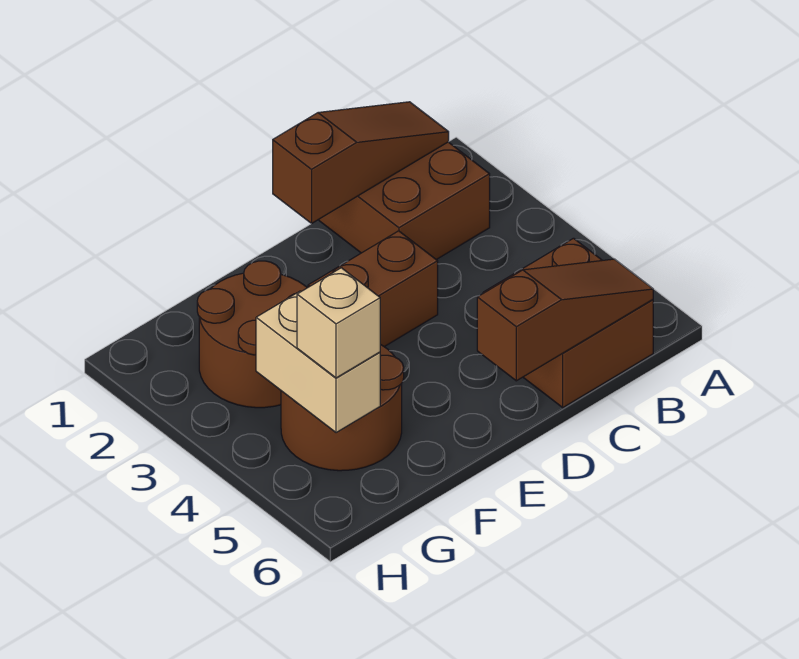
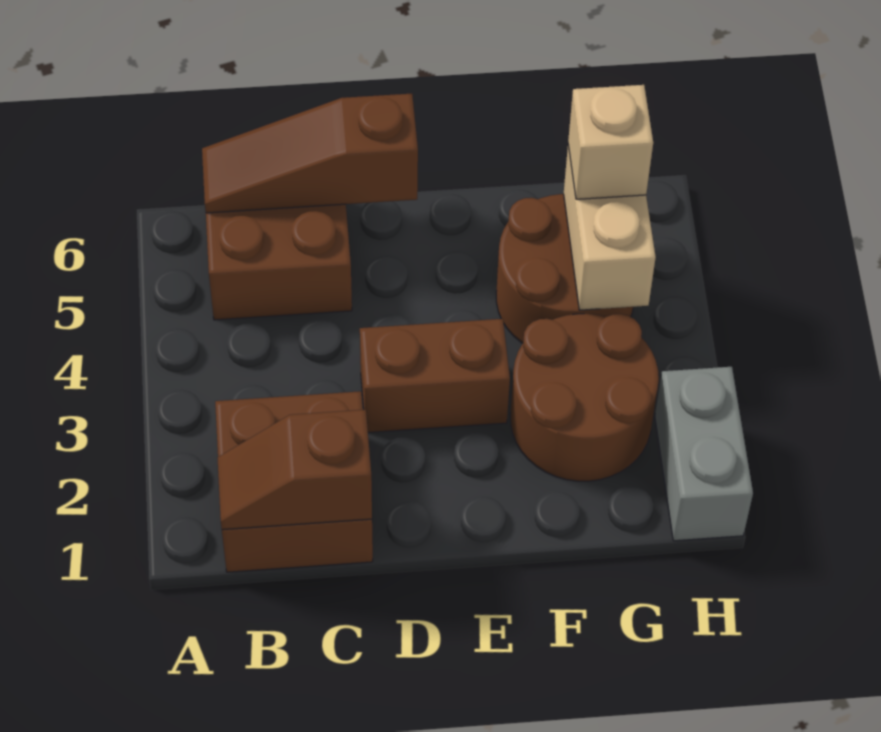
brown 1x3 slope [273,102,449,224] -> brown 1x2 slope [218,410,372,530]
none -> grey 1x2 brick [655,367,753,541]

